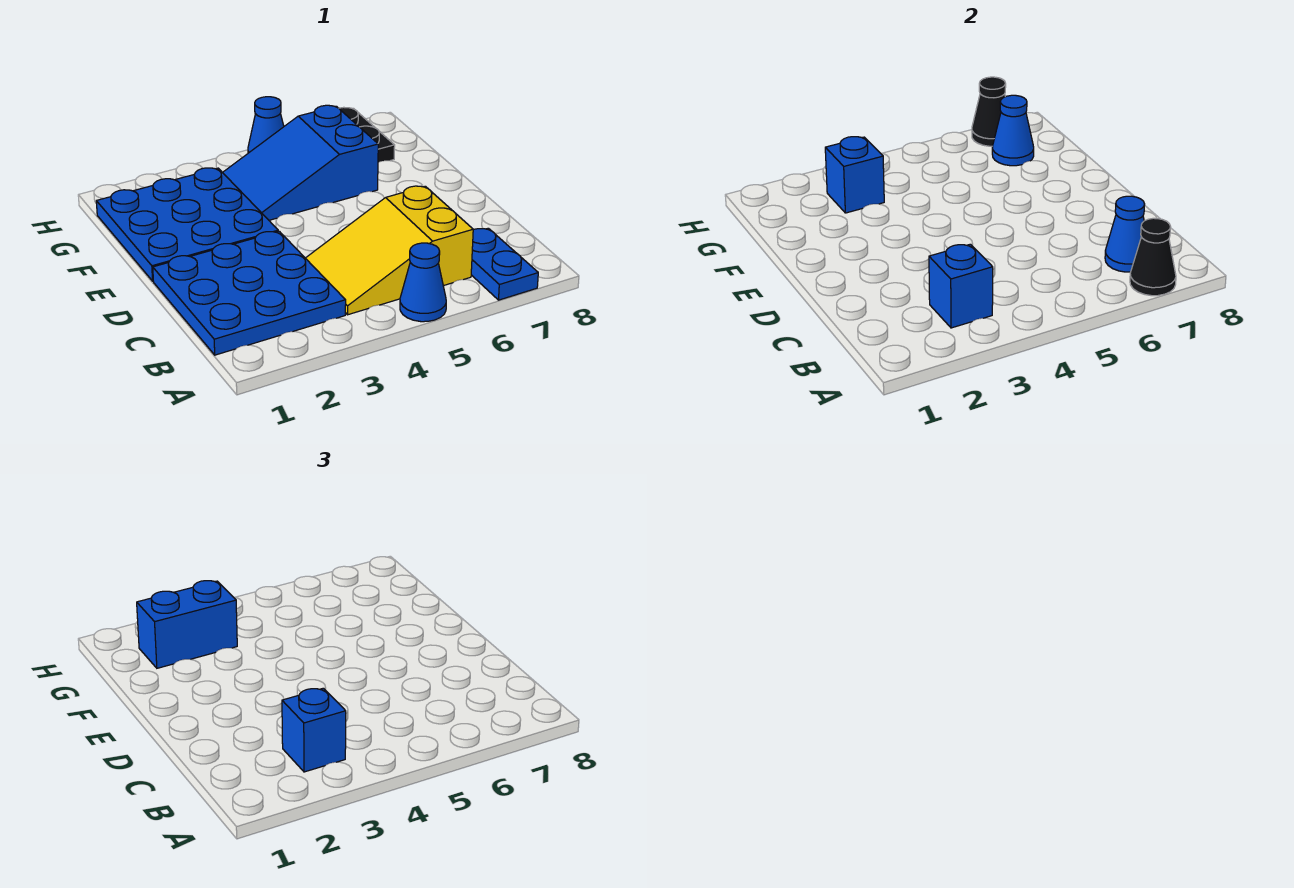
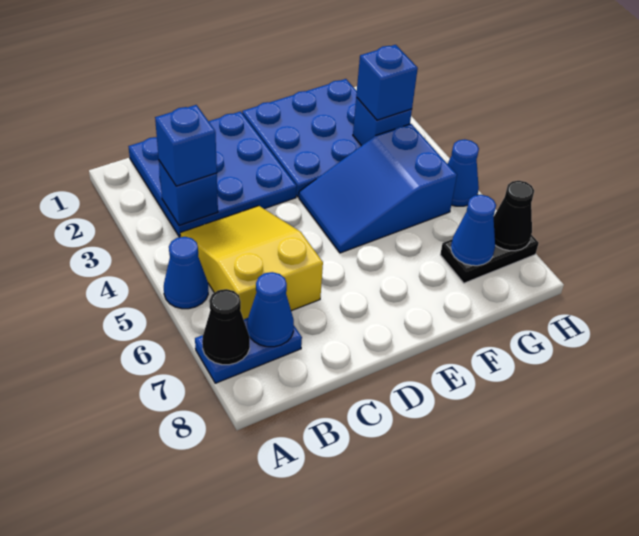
blue 2x3 slope [222,105,378,220] -> blue 2x3 slope turned to [299,124,457,253]
blue 1x2 brick [137,581,237,668] -> blue 1x1 brick [356,45,418,120]

